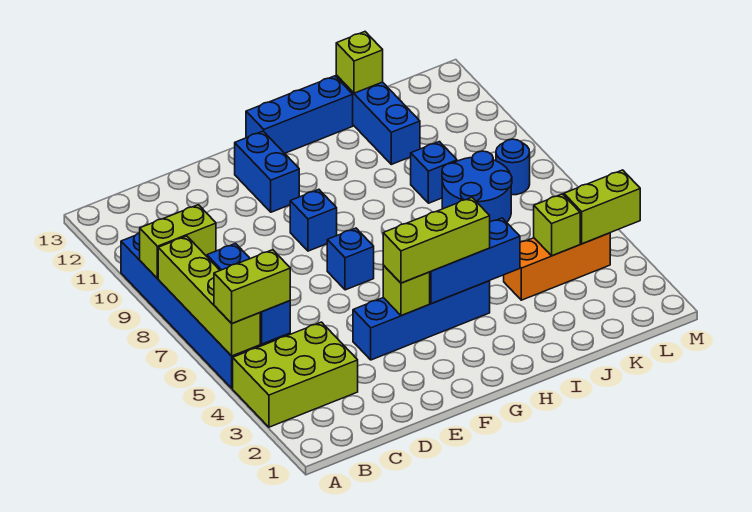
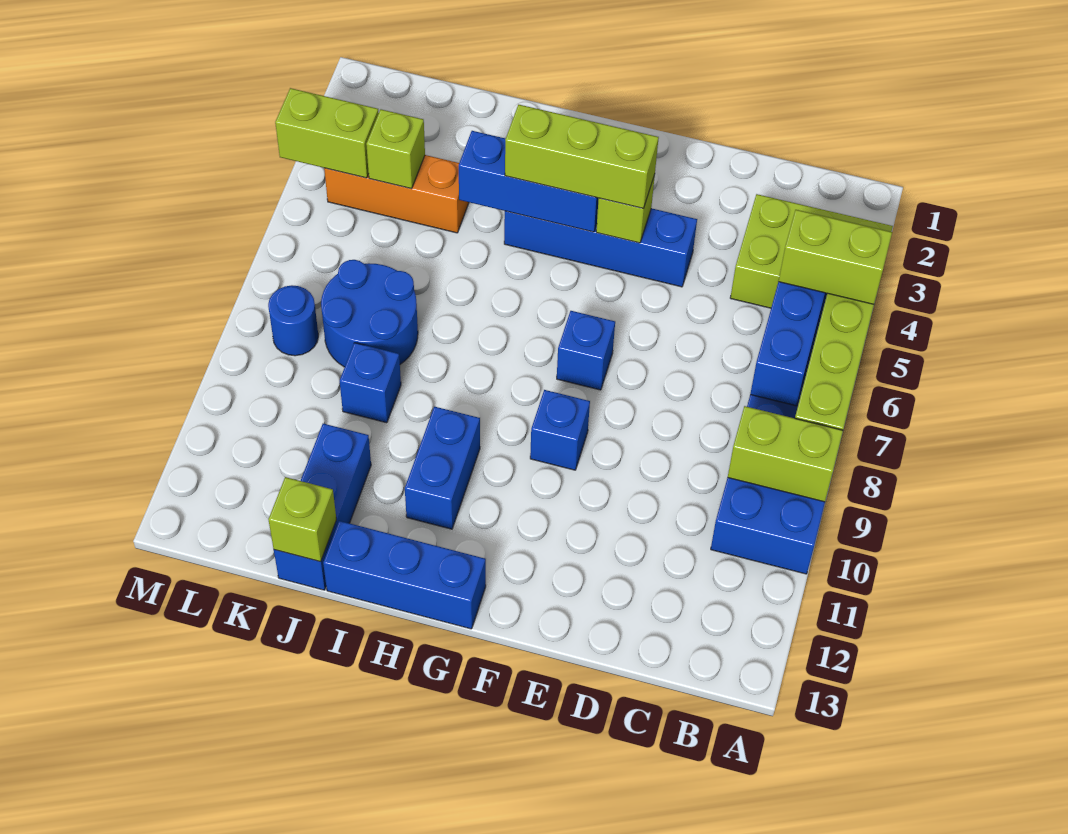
blue 1x2 brick [235,131,299,212] -> blue 1x2 brick moved to [405,407,480,529]

